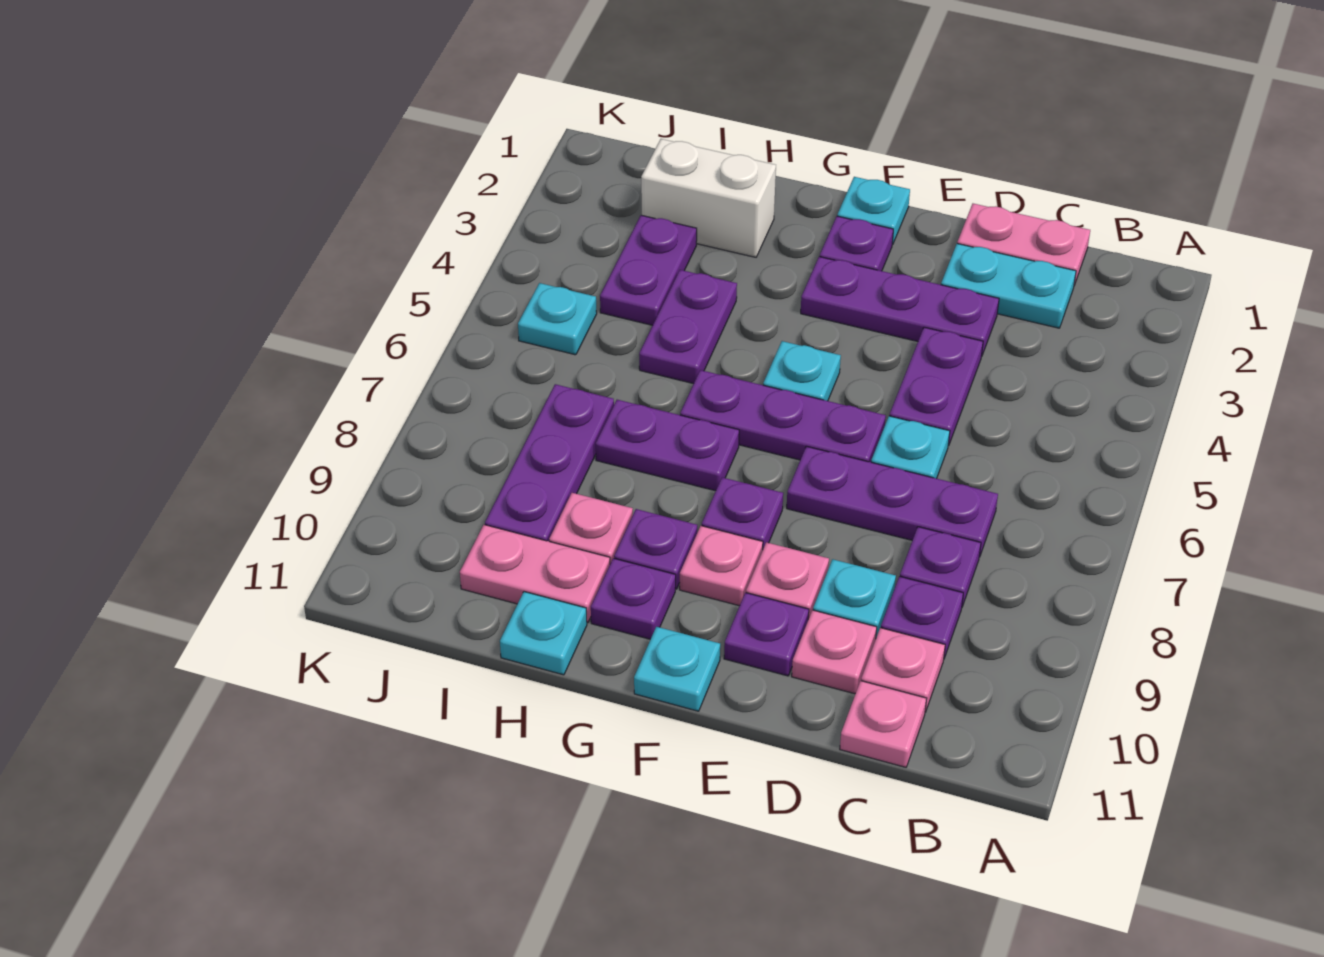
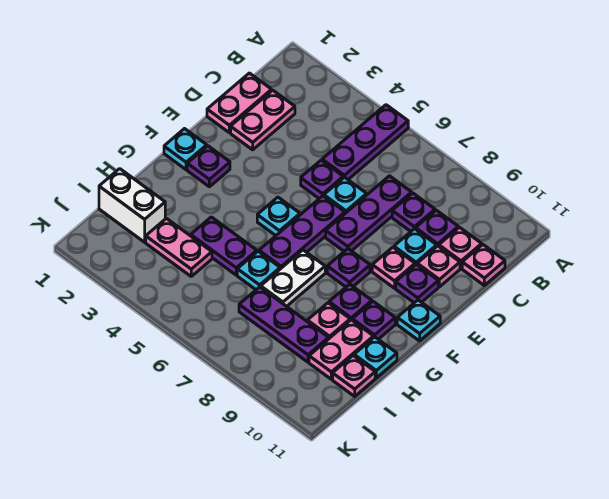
cyan 1x2 plate [941,244,1076,328] -> pink 1x2 plate [231,90,295,150]
purple 1x3 plate [801,257,999,357] -> purple 1x3 plate moved to [322,105,408,179]
purple 1x2 plate [889,327,983,446] -> purple 1x1 plate [301,160,343,198]
pink 1x1 plate [680,526,763,606] -> pink 1x1 plate moved to [333,356,375,396]
purple 1x2 plate [596,400,739,491] -> white 1x2 plate [261,250,325,306]
white 1x2 brick [641,139,776,257] -> white 1x2 brick turned to [99,169,165,242]
purple 1x2 plate [600,215,697,325] -> pink 1x2 plate [146,218,212,276]
cyan 1x1 plate [518,283,597,355] -> cyan 1x1 plate moved to [237,251,280,290]

